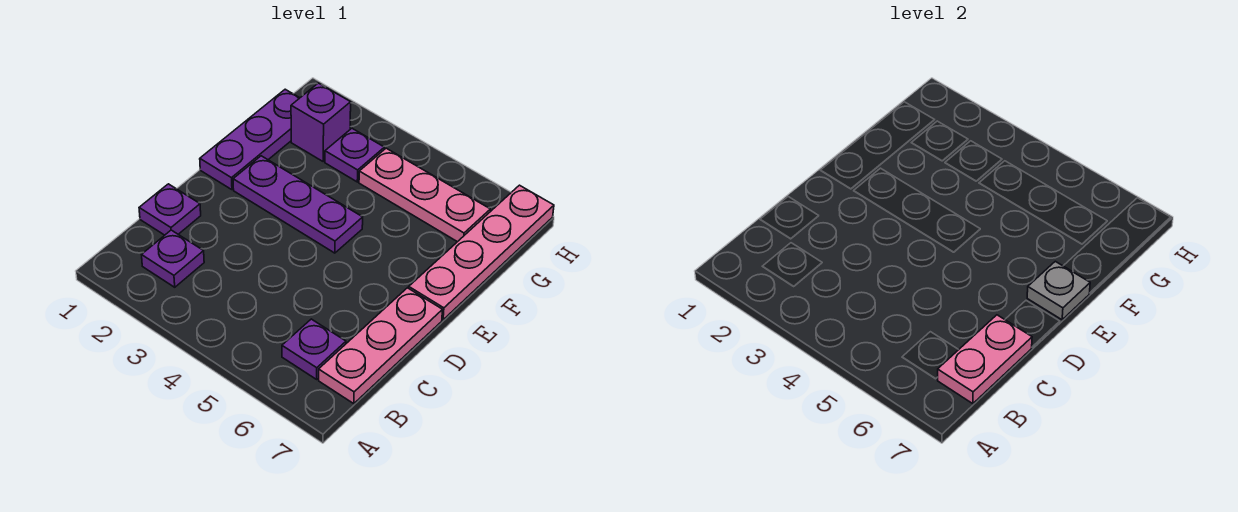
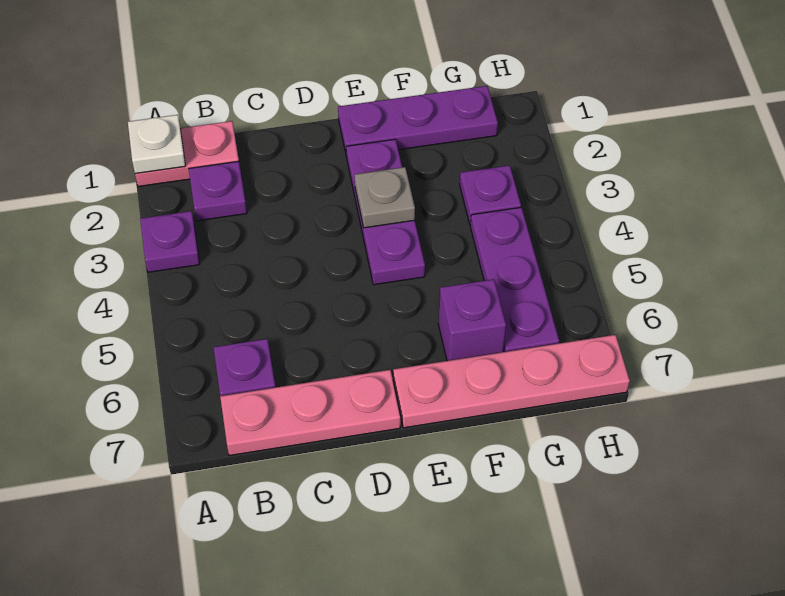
none -> white 1x1 plate [128,115,186,173]
pink 1x2 plate [938,315,1032,404] -> pink 1x2 plate moved to [135,121,239,187]
purple 1x1 plate [139,184,201,235] -> purple 1x1 plate moved to [140,211,200,272]
grey 1x1 plate [1027,261,1090,320] -> grey 1x1 plate moved to [355,167,415,228]
purple 1x1 brick [291,83,351,161] -> purple 1x1 brick moved to [438,279,506,361]
pink 1x3 plate [359,148,490,242] -> purple 1x3 plate [470,207,559,352]

